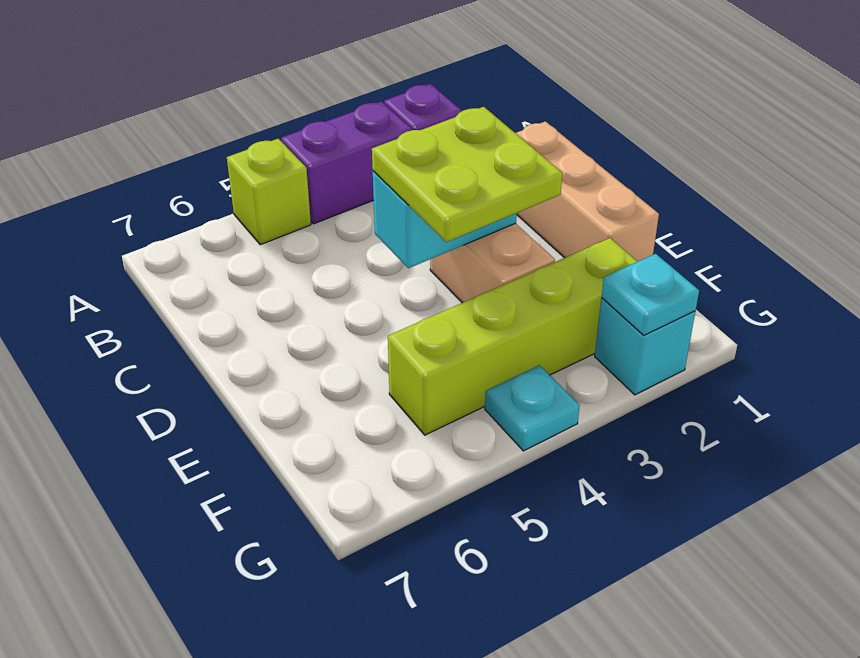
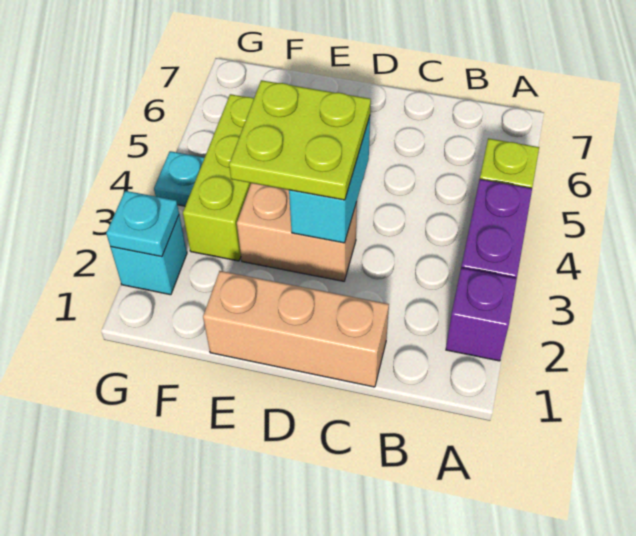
lime 1x4 brick [388,238,638,435] -> lime 1x3 brick [183,94,254,261]

